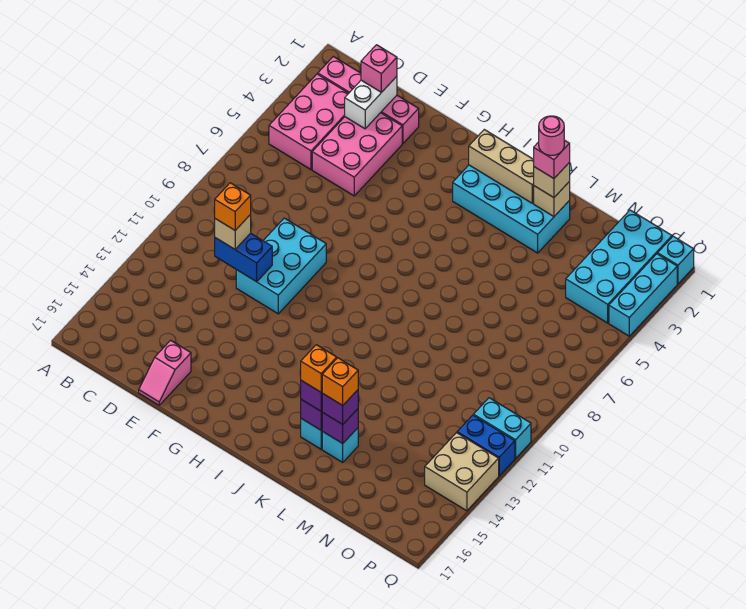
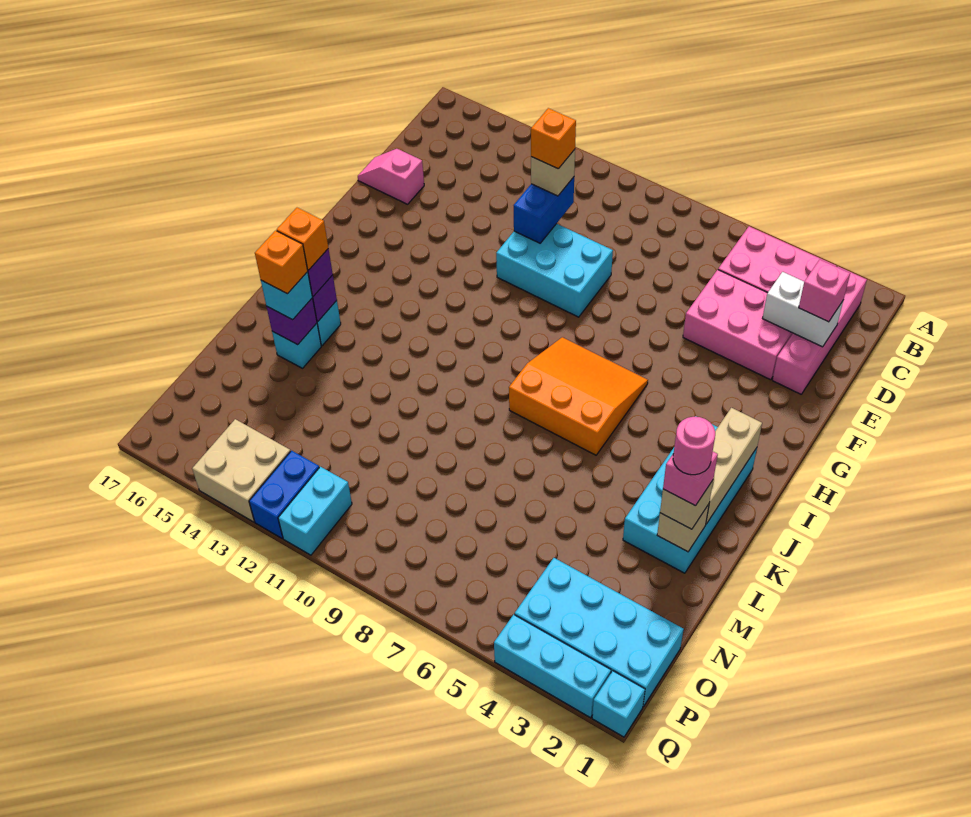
none -> orange 3x3 slope [509,337,648,455]
purple 1x1 brick [322,390,358,425] -> cyan 1x1 brick [261,272,312,320]

